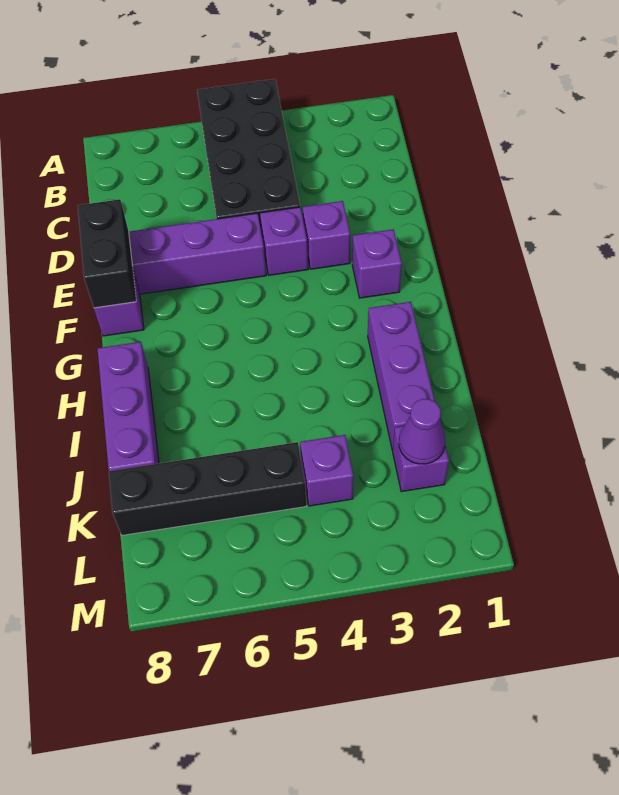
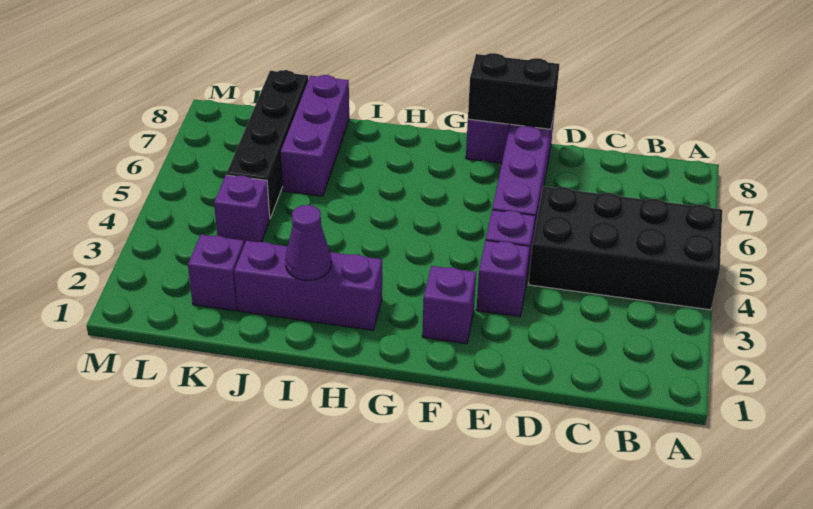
purple 1x3 brick [97,342,159,471] -> purple 1x3 brick turned to [281,75,349,196]
purple 1x1 cone [399,399,445,464] -> purple 1x1 cone moved to [285,205,331,280]

